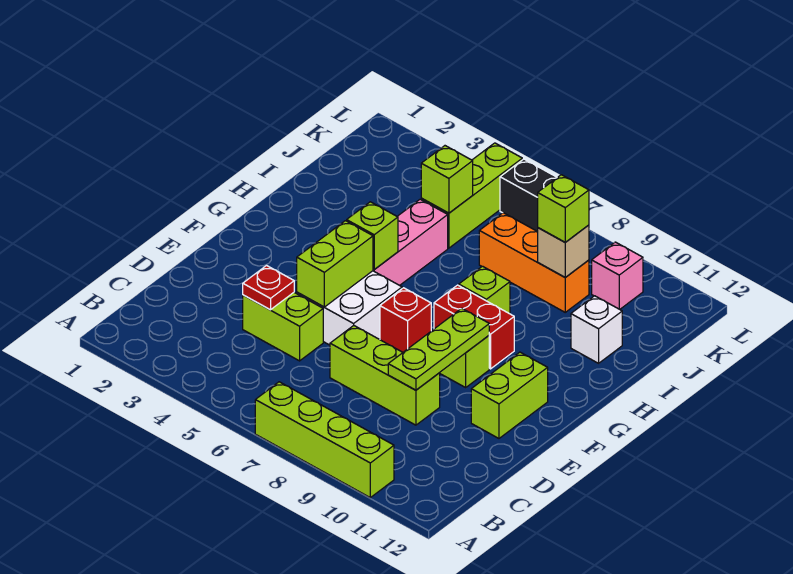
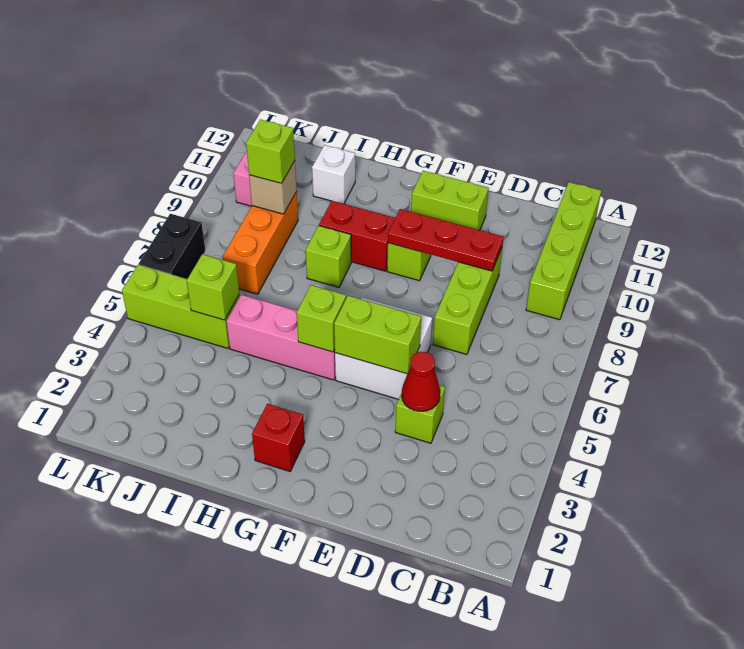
lime 1x4 brick [255,382,394,497] -> lime 1x4 brick moved to [526,182,601,320]
lime 1x2 brick [243,293,323,361] -> lime 1x1 brick [395,385,445,443]
red 1x1 plate [243,266,294,310] -> red 1x1 cone [402,352,440,411]
lime 1x3 plate [388,308,489,390] -> red 1x3 plate [388,209,504,271]
red 1x1 brick [380,288,431,352] -> red 1x1 brick moved to [252,404,305,471]
red 1x2 brick [434,285,514,369] -> red 1x2 brick turned to [319,201,395,271]

